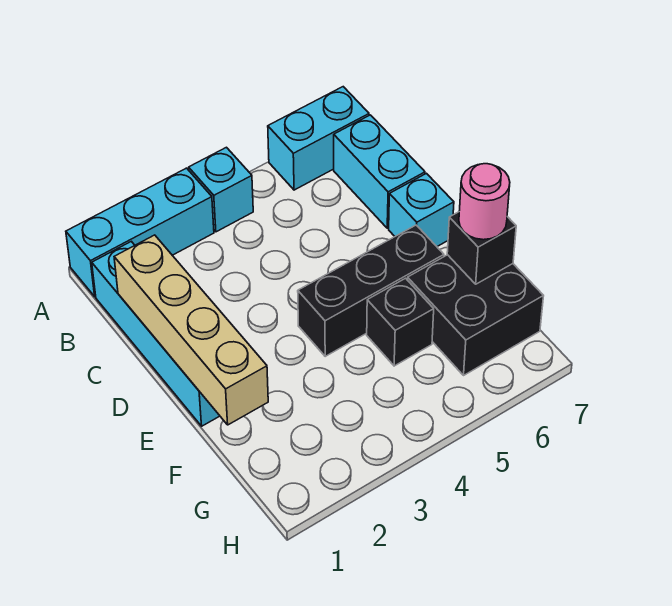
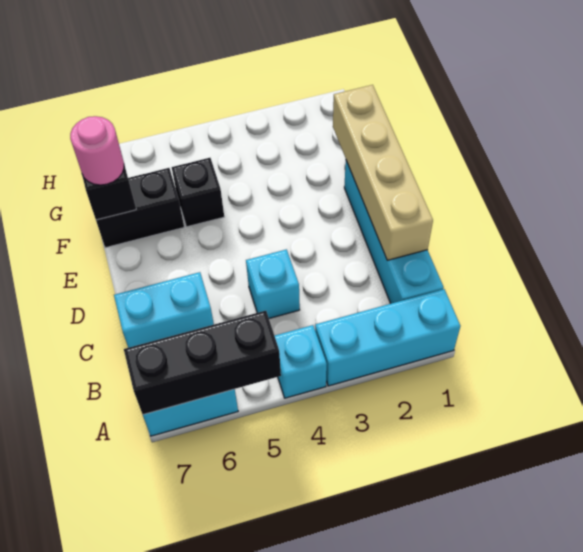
cyan 1x2 brick [334,115,425,228] -> cyan 1x2 brick turned to [114,272,214,348]
cyan 1x1 brick [389,173,454,246] -> cyan 1x1 brick moved to [246,249,300,318]
black 1x3 brick [298,225,444,356] -> black 1x3 brick moved to [124,311,281,415]
black 2x2 brick [407,255,543,375] -> black 1x2 brick [96,168,184,248]

